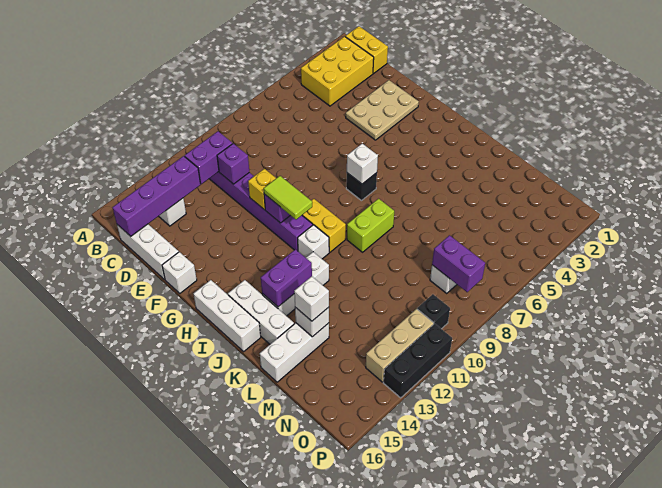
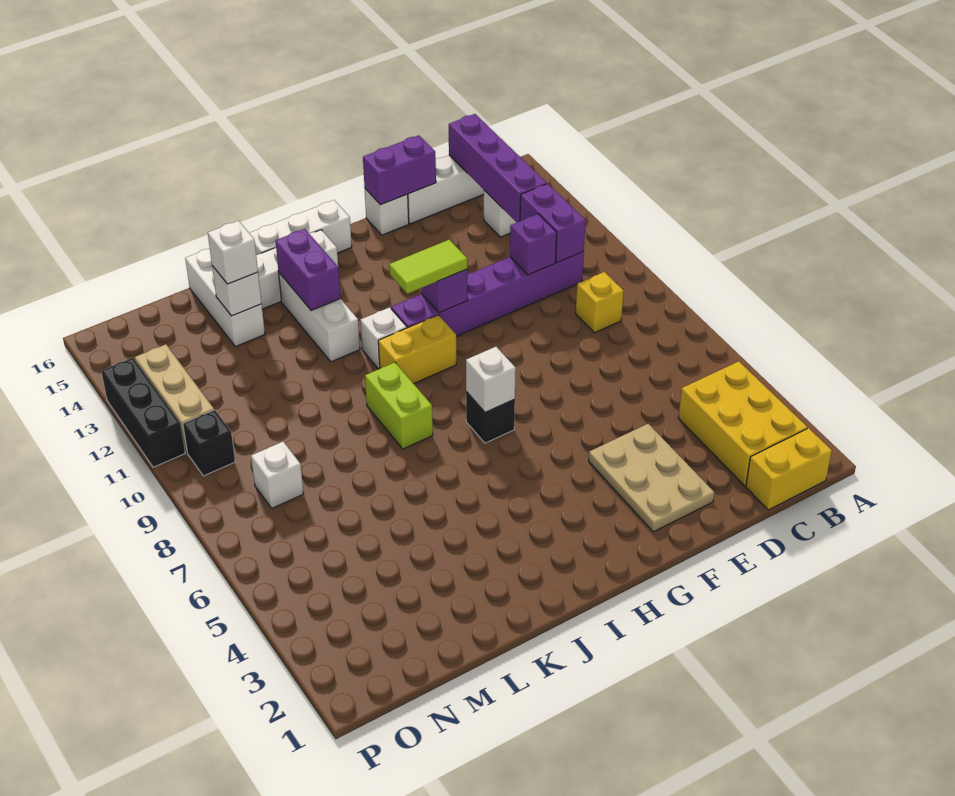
yellow 1x1 brick [248,169,276,210] -> yellow 1x1 brick moved to [576,272,624,333]
purple 1x2 brick [432,235,485,292] -> purple 1x2 brick moved to [363,135,436,205]

